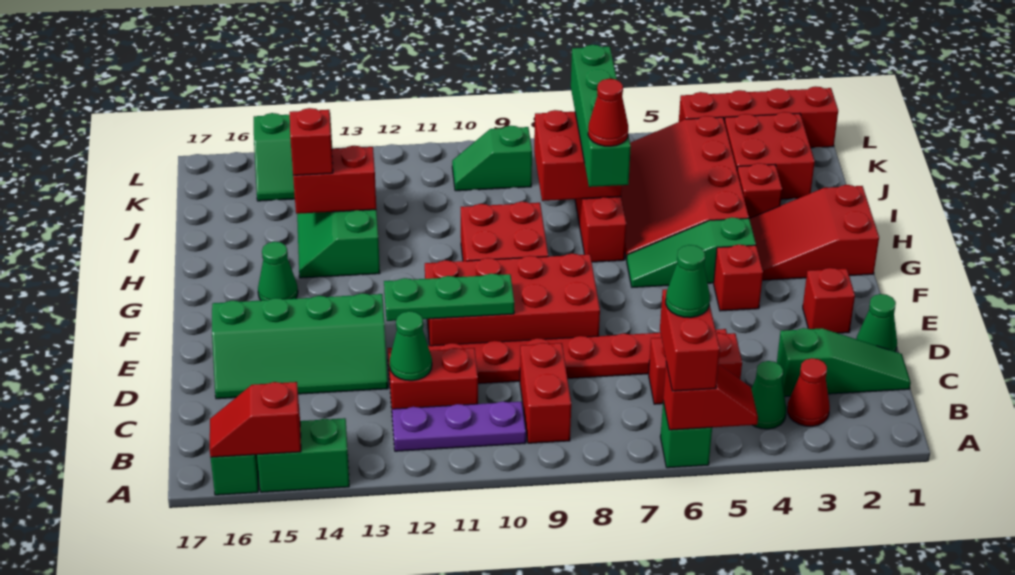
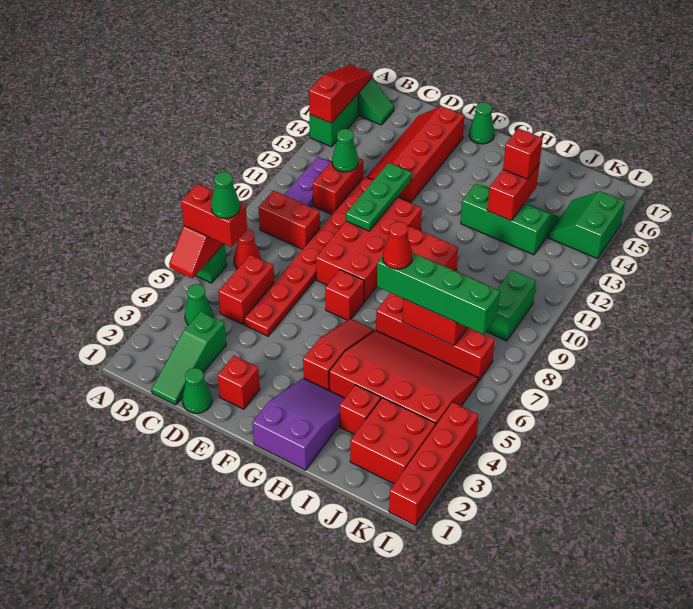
red 1x2 slope [210,382,301,457] -> red 1x3 slope [309,65,372,123]
red 1x1 cone [787,358,830,426] -> red 1x1 cone moved to [234,229,261,269]
green 2x4 slope [212,293,388,399] -> red 2x4 slope [367,106,464,203]
red 1x1 brick [714,245,763,311] -> red 1x1 brick moved to [325,270,364,320]
red 2x3 slope [750,185,879,280] -> purple 2x3 slope [252,378,345,470]
green 1x3 slope [627,217,756,287] -> red 1x3 slope [303,319,374,391]
green 1x1 cone [258,242,298,301] -> green 1x1 cone moved to [469,102,494,144]
green 1x2 slope [452,126,532,191] -> green 1x2 brick [486,270,536,341]

